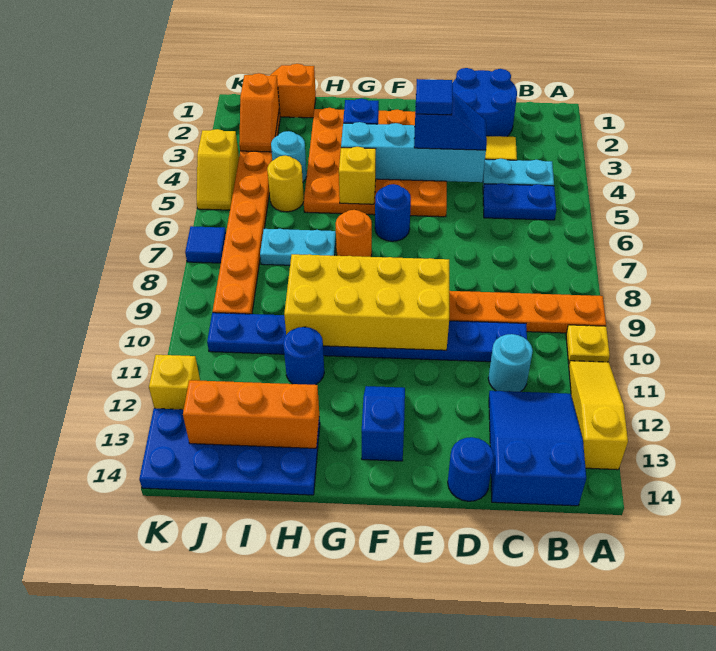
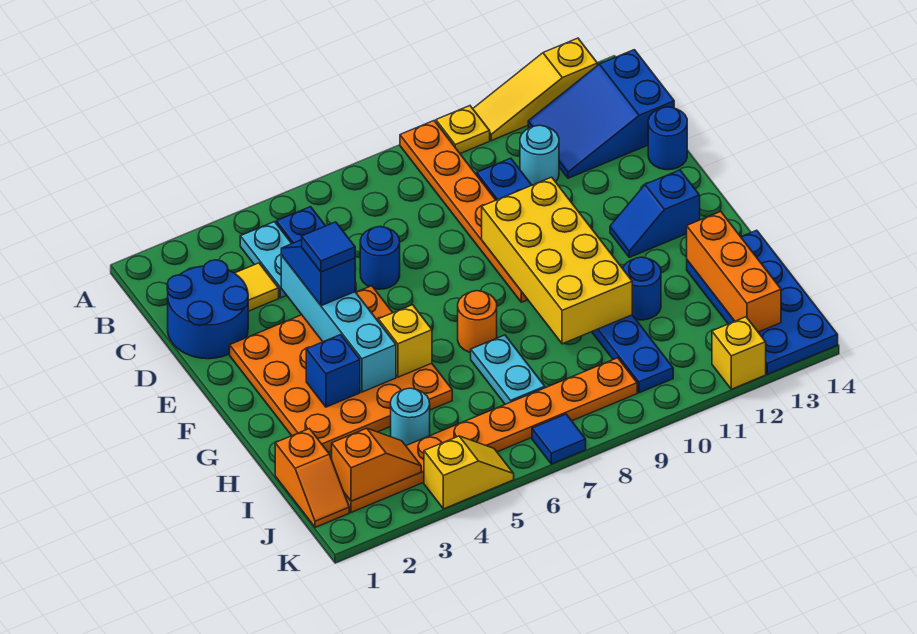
blue 1x1 round brick [375,184,411,241] -> blue 1x1 round brick moved to [360,227,400,289]
yellow 1x1 round brick [267,156,304,212] -> none

